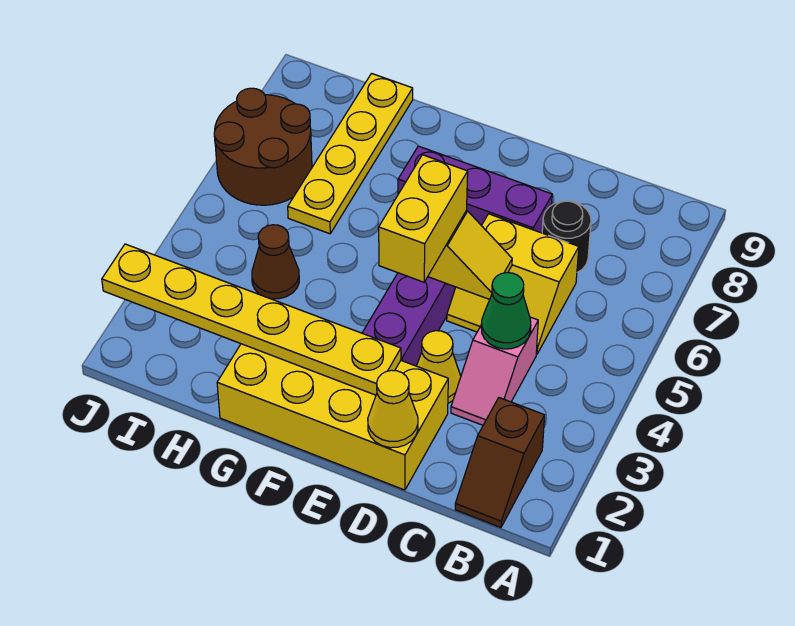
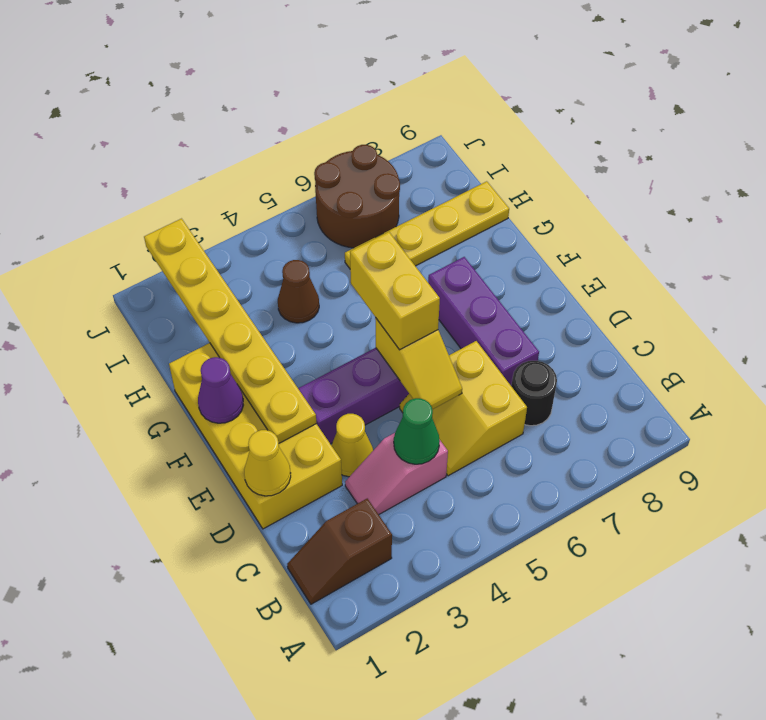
yellow 1x2 brick [379,155,468,282] -> yellow 1x2 brick turned to [350,232,440,350]
none -> purple 1x1 cone [198,357,243,423]

